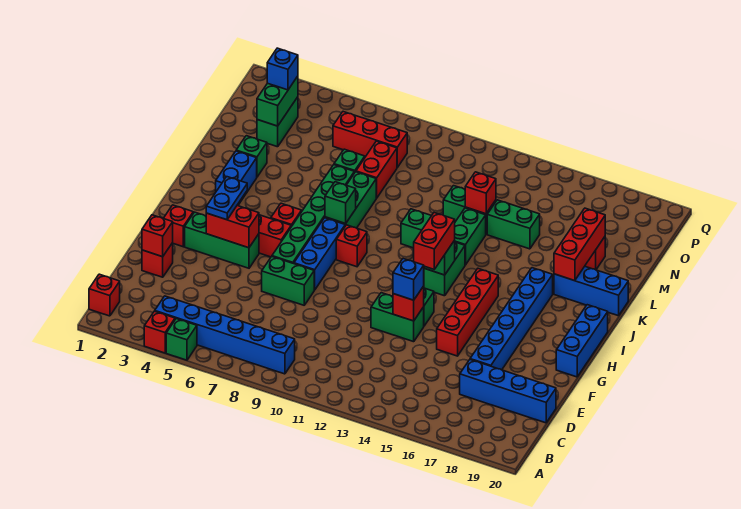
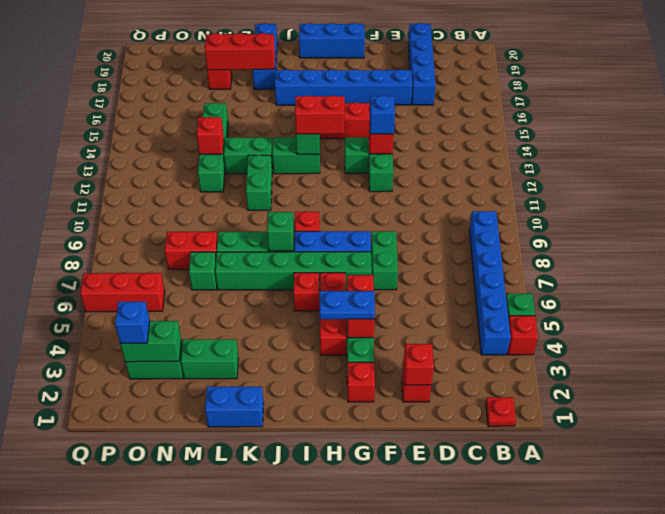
red 1x1 brick [89,274,120,316] -> red 1x1 plate [486,397,516,426]
blue 1x2 brick [216,151,257,206] -> blue 1x2 brick moved to [205,387,264,427]
green 1x1 brick [236,136,267,177] -> green 1x2 brick [181,339,238,379]
red 1x3 brick [333,112,407,167] -> red 1x3 brick turned to [80,273,165,312]

